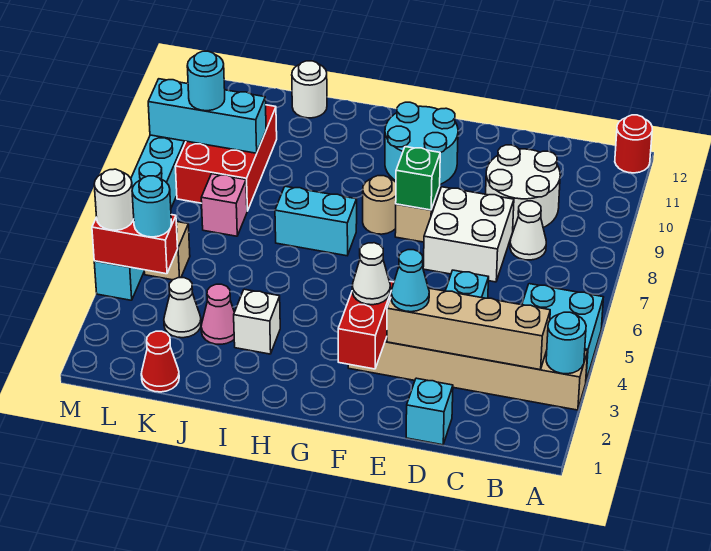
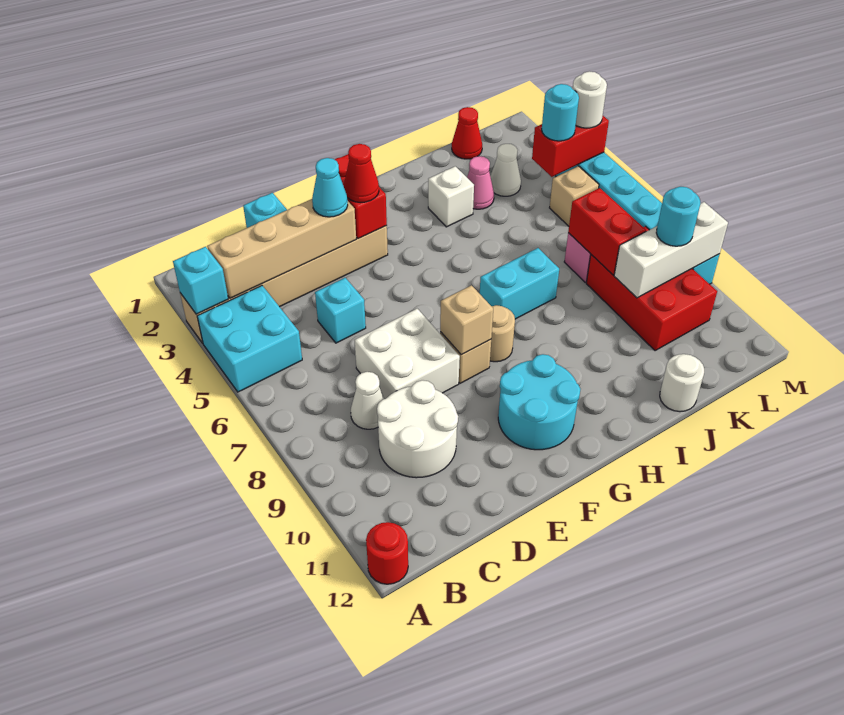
cyan 1x1 round brick [546,312,586,374] -> cyan 1x1 brick [173,247,228,314]
white 1x1 cone [352,243,390,305] -> red 1x1 cone [344,144,379,203]
green 1x1 brick [396,147,440,210] -> tan 1x1 brick [440,285,493,355]
none -> red 1x2 brick [568,188,646,275]
cyan 1x3 brick [148,79,266,153] -> white 1x3 brick [614,202,728,298]

